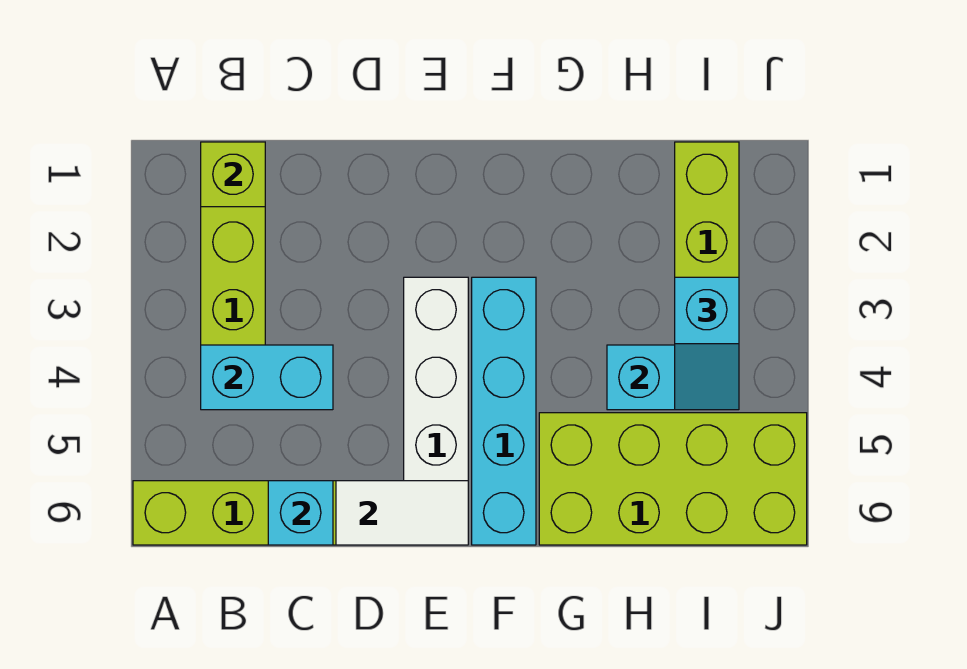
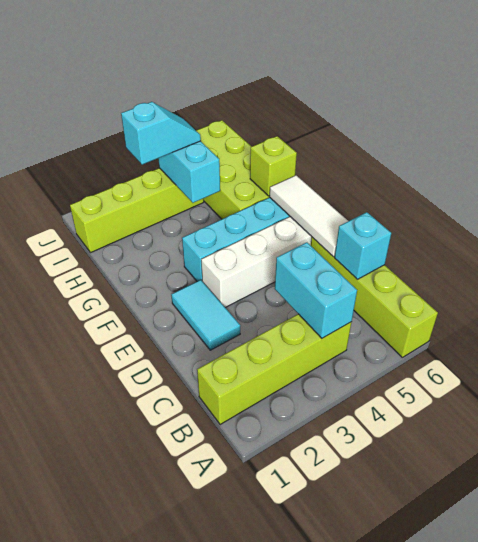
lime 1x1 brick [201,142,265,207] -> lime 1x1 brick moved to [250,136,297,196]
none -> cyan 1x2 tile [171,280,240,350]
white 1x2 tile [336,481,468,545] -> white 1x3 tile [270,175,348,257]

